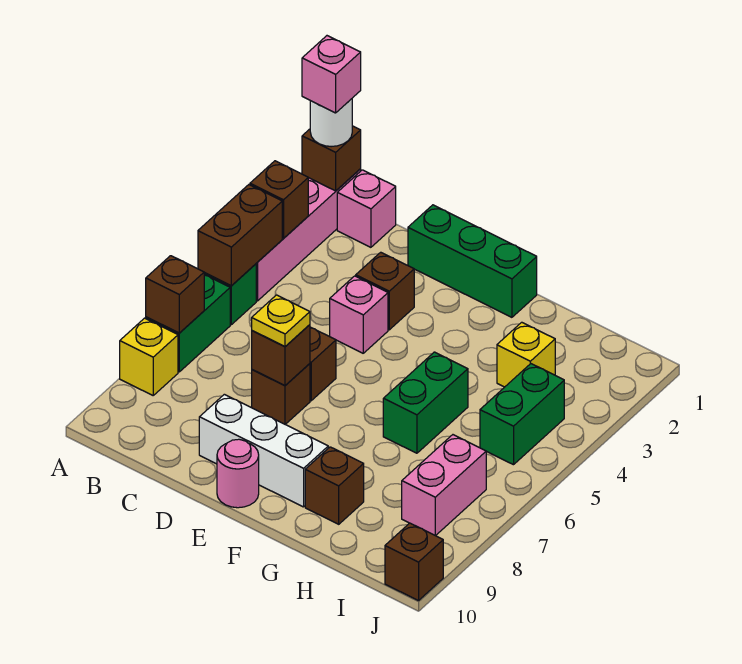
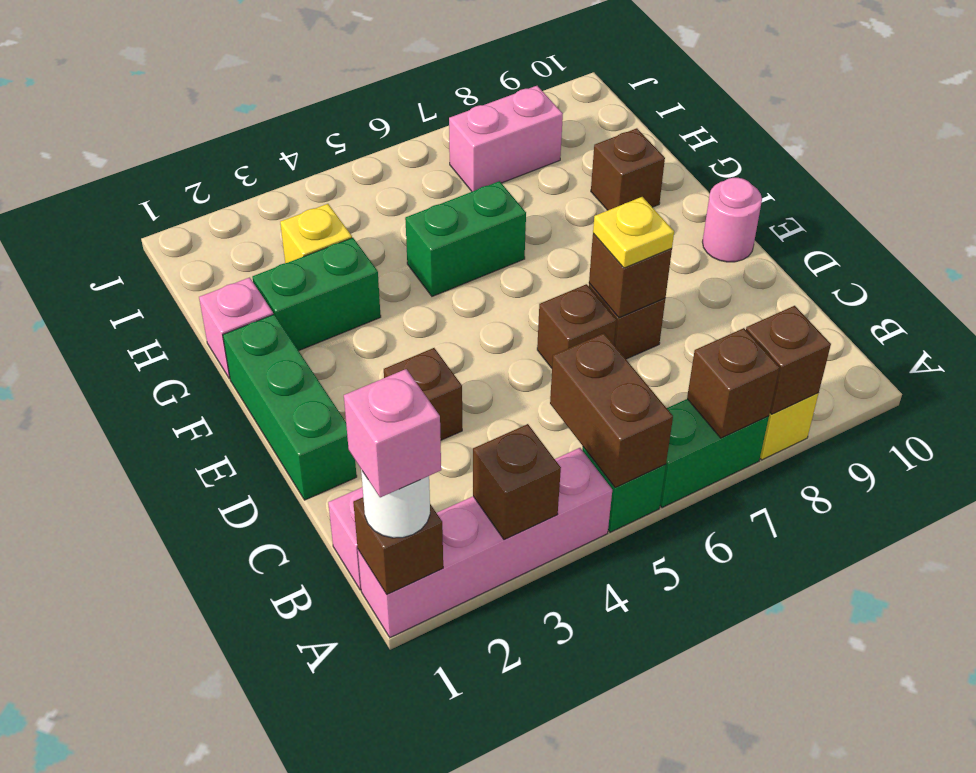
brown 1x2 brick [198,185,282,286] -> brown 1x2 brick turned to [550,333,673,488]
pink 1x1 brick [330,276,388,353] -> pink 1x1 brick moved to [199,277,273,379]
white 1x3 brick [199,394,328,507] -> none
green 1x2 brick [480,364,564,465] -> green 1x2 brick moved to [252,238,381,351]
brown 1x1 brick [385,523,443,601] -> brown 1x1 brick moved to [746,306,831,414]

